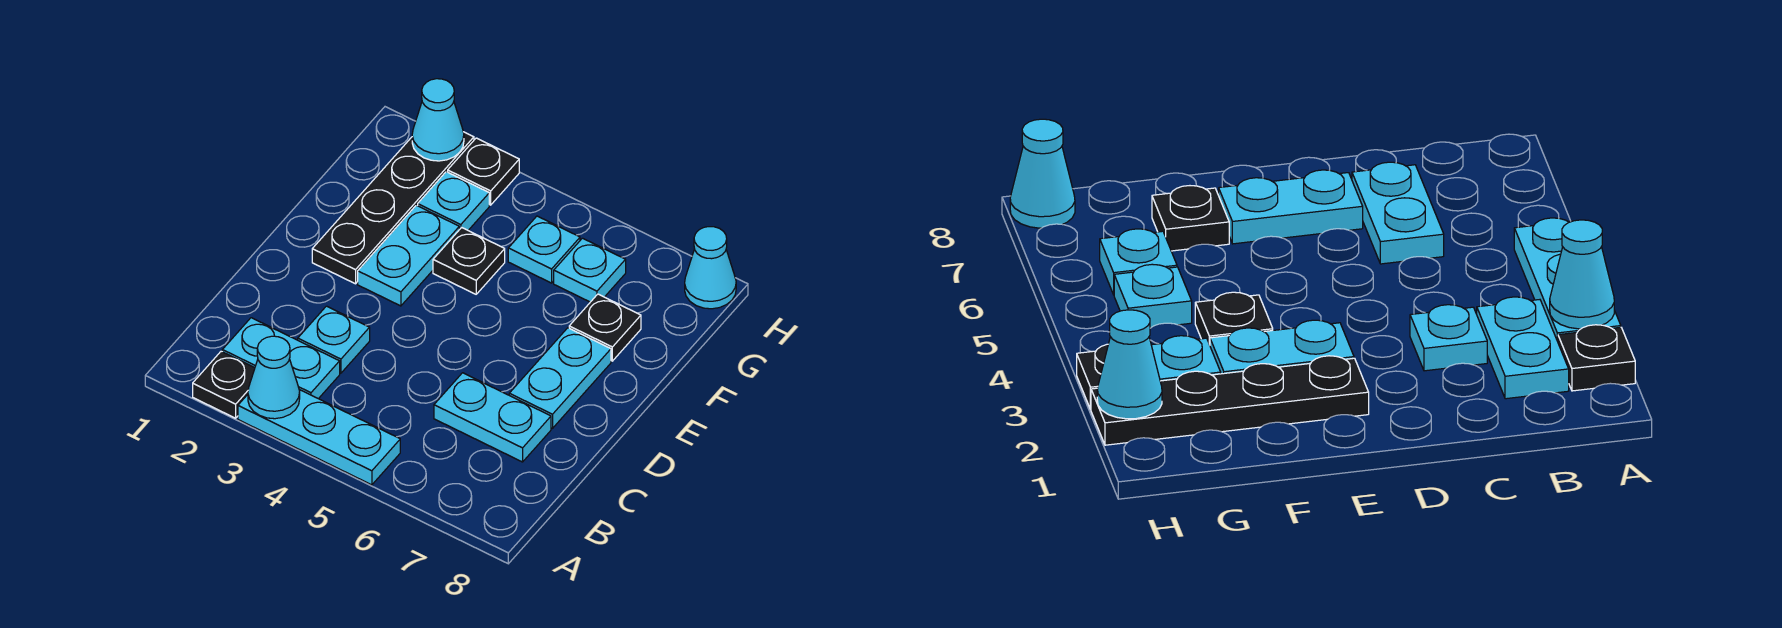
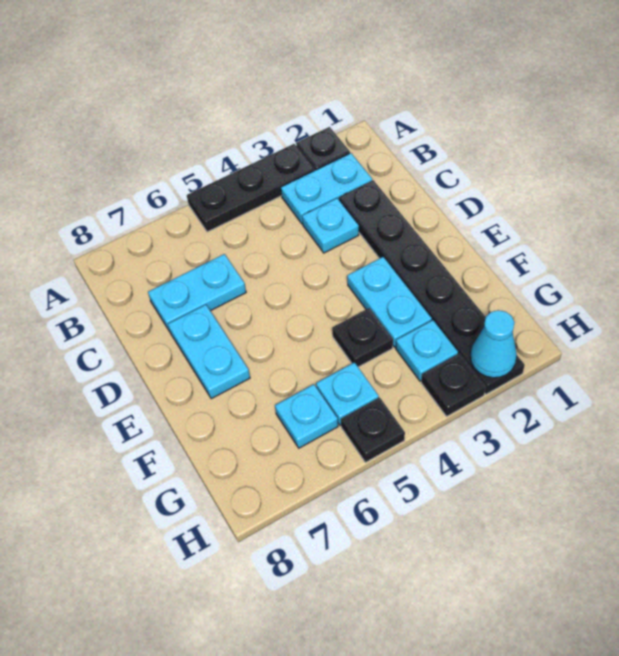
cyan 1x3 plate [238,390,400,485] -> black 1x3 plate [187,144,314,232]
cyan 1x1 cone [248,336,300,419] -> none
black 1x4 plate [312,132,474,284] -> black 1x6 plate [339,180,525,394]
black 1x1 plate [569,294,641,361] -> black 1x1 plate moved to [341,398,405,463]
cyan 1x1 cone [685,227,736,309] -> none

